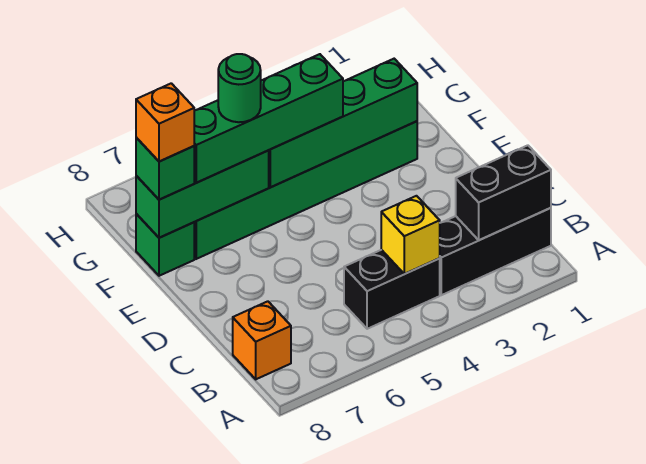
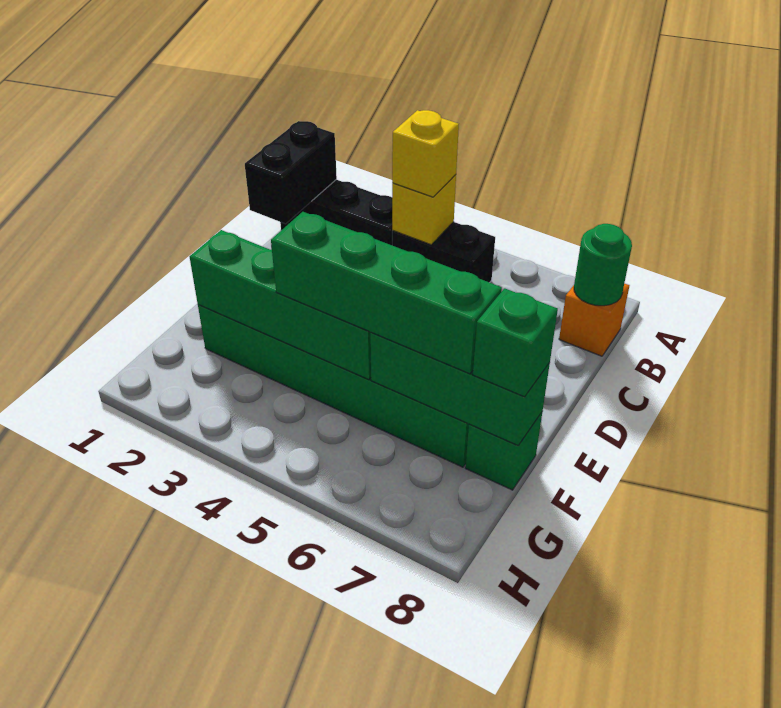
black 1x2 brick [456,145,551,240] -> black 1x2 brick turned to [245,121,337,224]
none -> yellow 1x1 brick [392,110,459,197]
green 1x1 round brick [218,54,261,122] -> green 1x1 round brick moved to [574,224,632,306]
orange 1x1 brick [136,83,194,162] -> none

